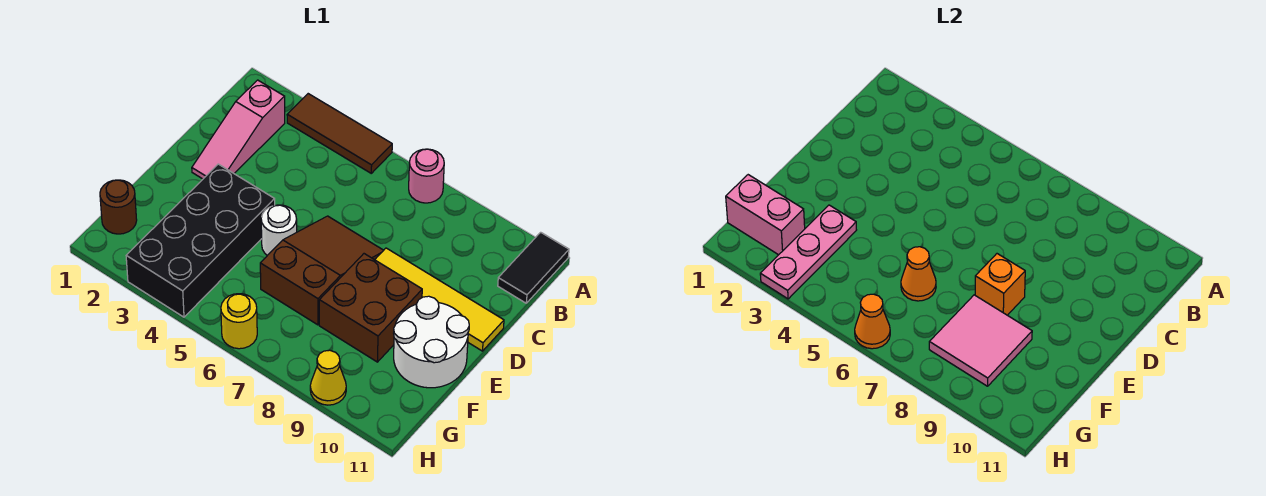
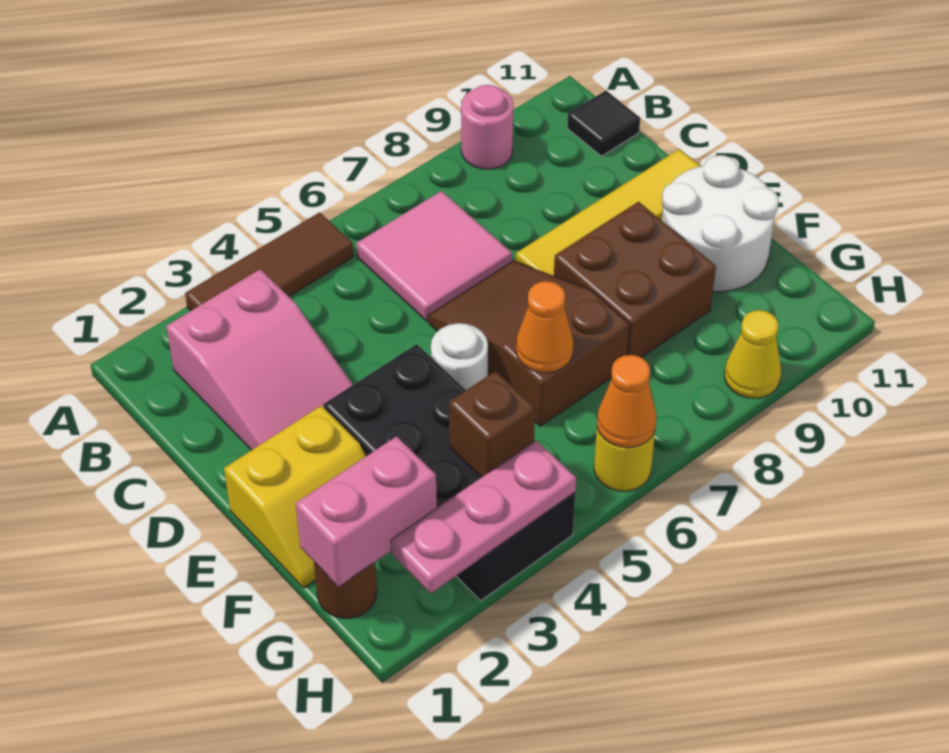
pink 1x1 round brick [409,149,444,203] -> pink 1x1 round brick moved to [461,85,513,169]
black 1x2 tile [498,232,569,303] -> black 1x1 tile [567,91,640,156]
pink 1x3 slope [192,80,285,179] -> pink 2x3 slope [166,269,353,450]
none -> yellow 2x2 slope [224,406,366,588]
orange 1x1 brick [975,254,1025,315] -> none
pink 1x3 plate [760,205,856,299] -> pink 1x3 plate turned to [391,440,576,593]
pink 2x2 tile [929,295,1032,386] -> pink 2x2 tile moved to [356,191,512,321]
none -> brown 1x1 brick [449,371,535,478]

